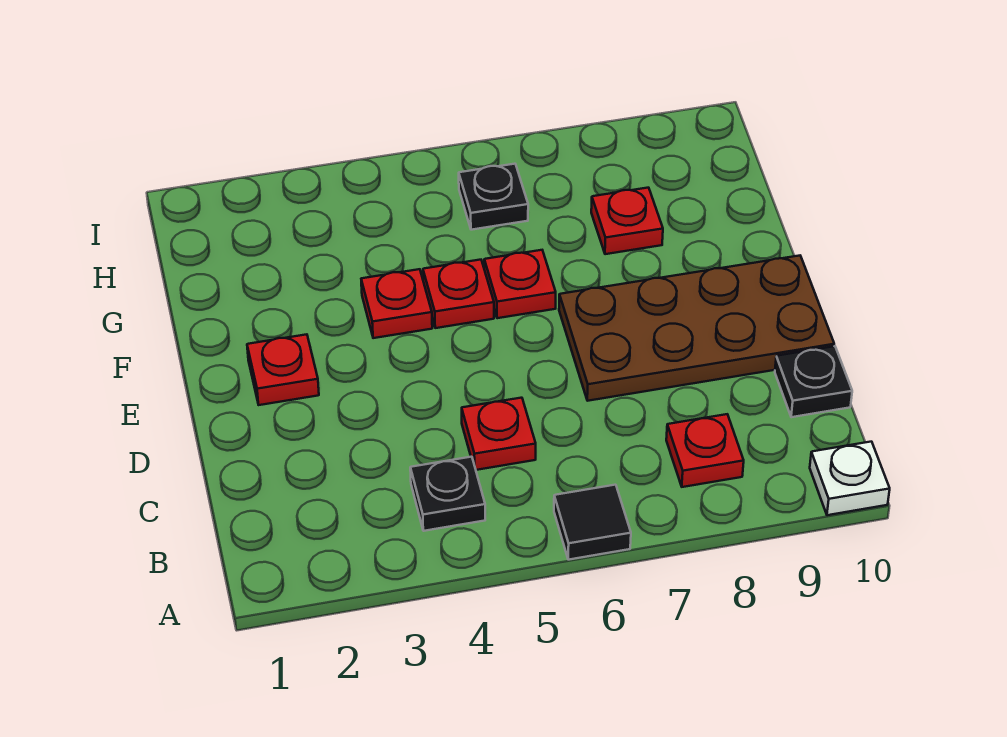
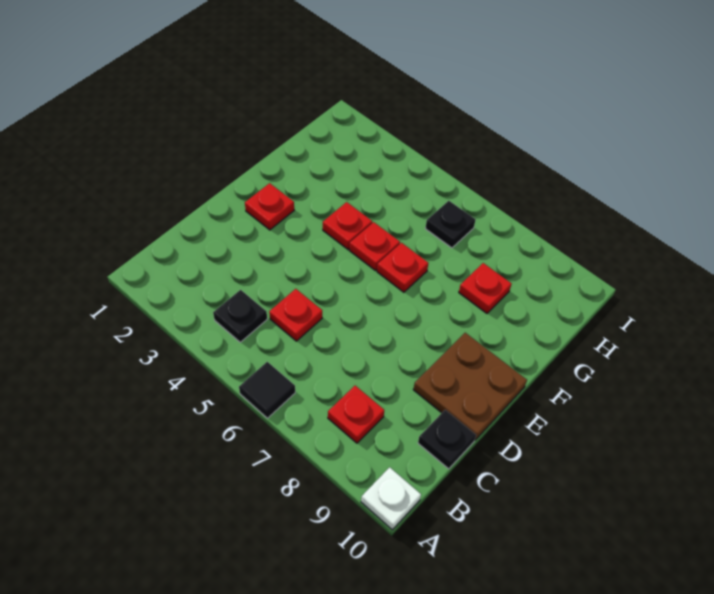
brown 2x4 plate [559,256,834,401] -> brown 2x2 plate [413,333,527,440]

